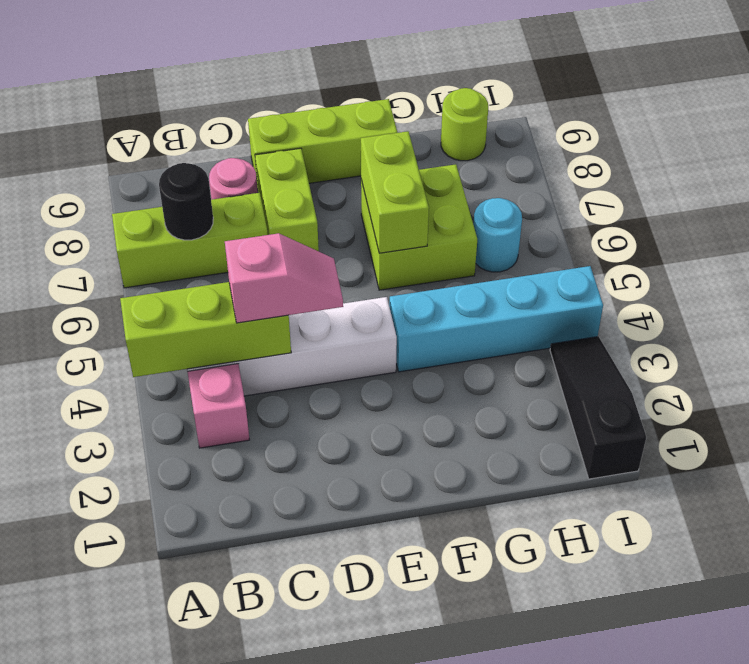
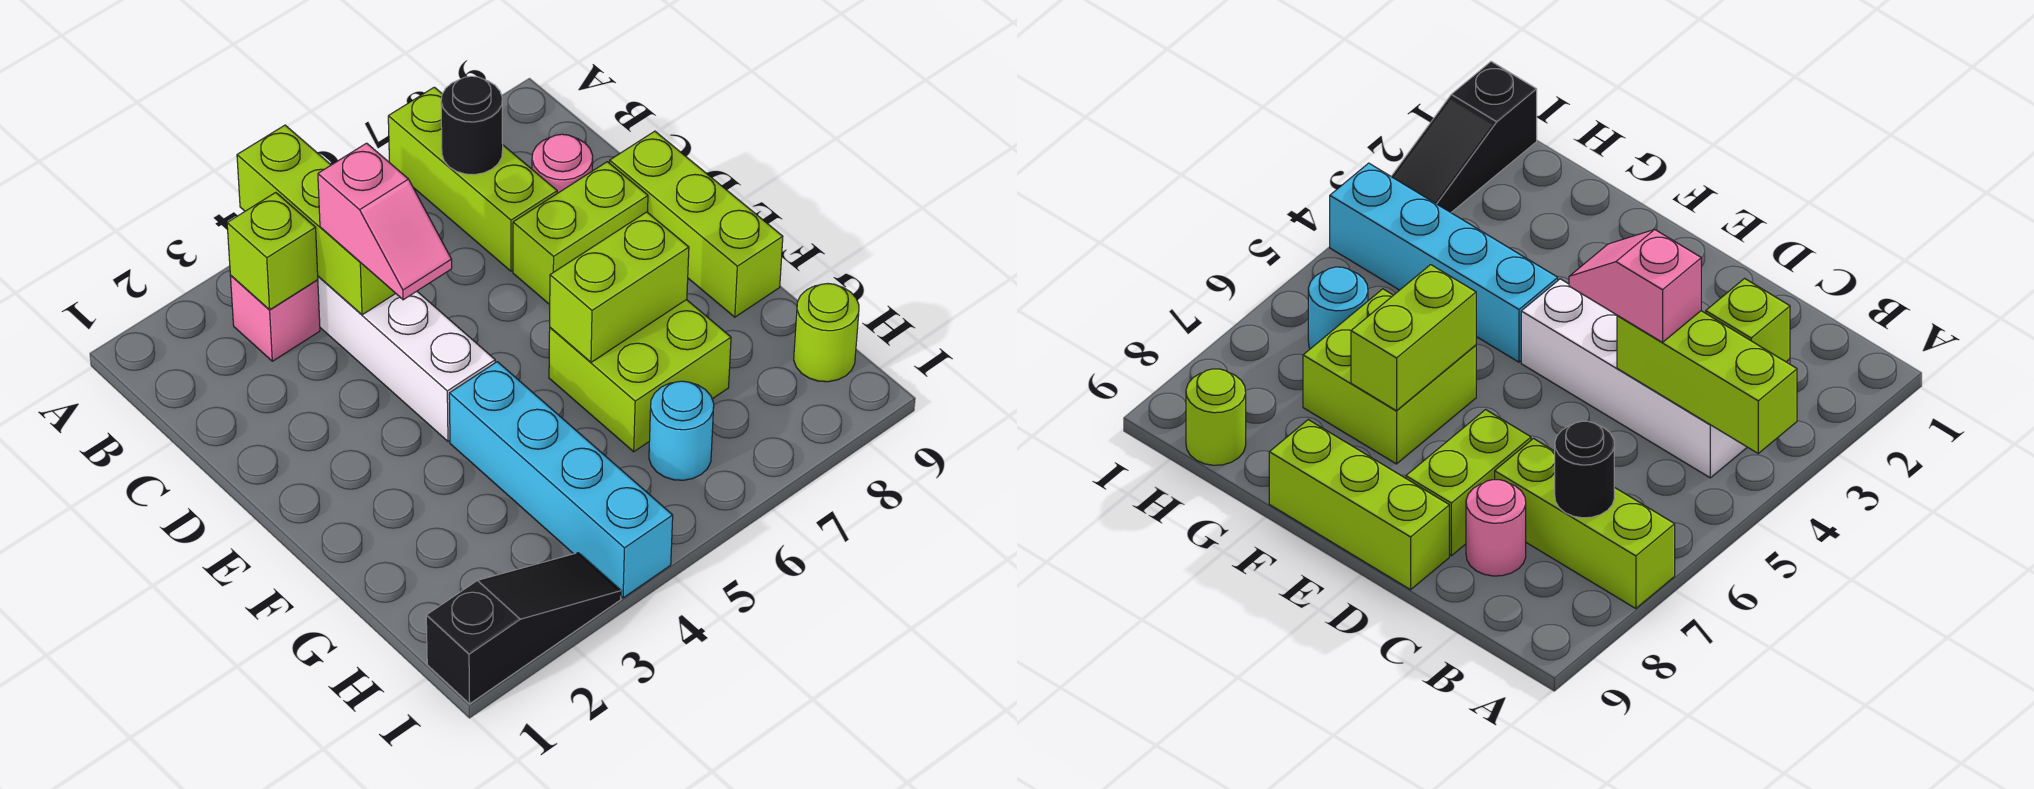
none -> lime 1x1 brick [227,193,318,310]

